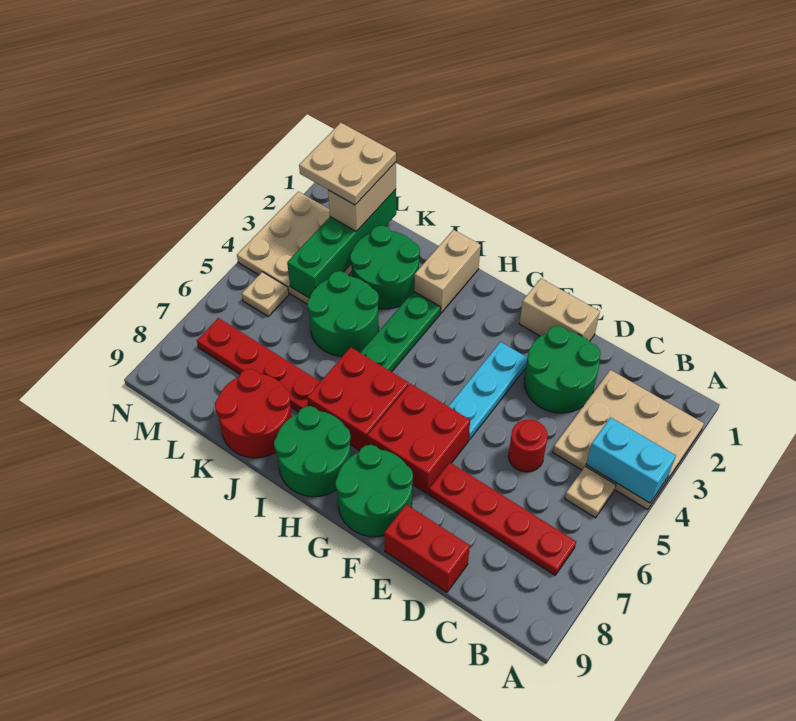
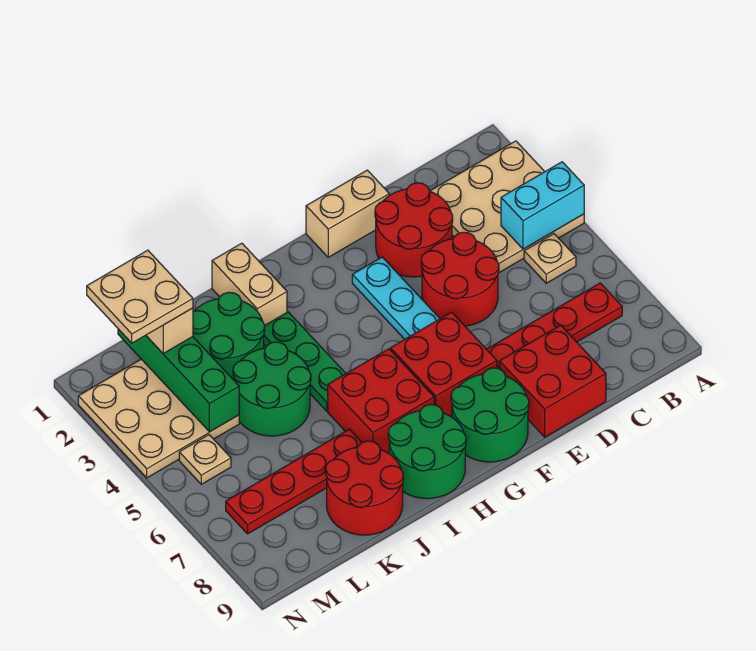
green 2x2 round brick [524,326,601,413] -> red 2x2 round brick [375,183,453,277]
red 1x1 round brick [508,419,548,472] -> red 2x2 round brick [421,232,499,326]
red 1x2 brick [384,504,470,592] -> red 2x2 brick [500,325,606,437]

